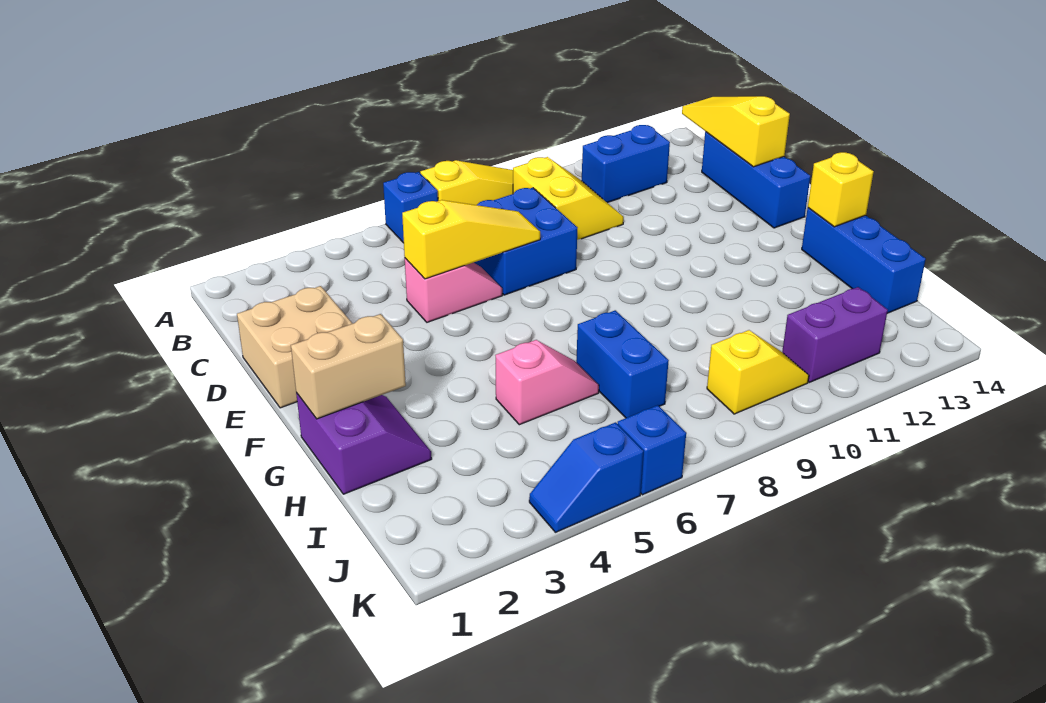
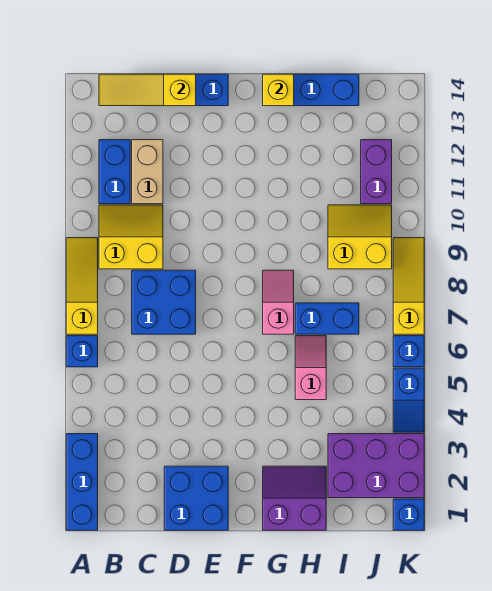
none -> blue 1x3 brick [66,434,98,530]
tan 2x2 brick [237,286,353,408] -> blue 2x2 brick [164,466,228,530]
pink 1x2 slope [405,258,502,322] -> pink 1x2 slope moved to [263,270,294,334]
yellow 1x3 slope [402,200,540,279] -> yellow 1x3 slope moved to [393,238,424,334]
tan 1x2 brick [291,314,406,419] -> tan 1x2 brick moved to [132,140,163,204]
none -> purple 2x3 brick [328,434,424,498]
yellow 1x2 slope [707,330,809,414] -> yellow 2x2 slope [328,205,392,269]
none -> blue 1x1 brick [393,499,424,530]

